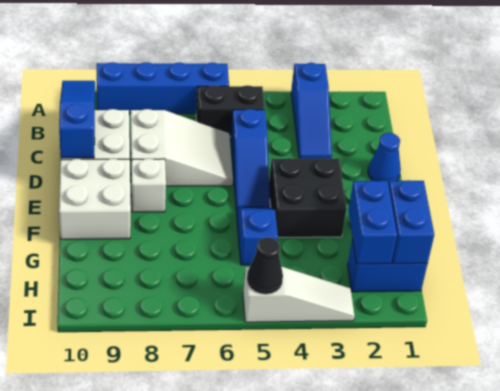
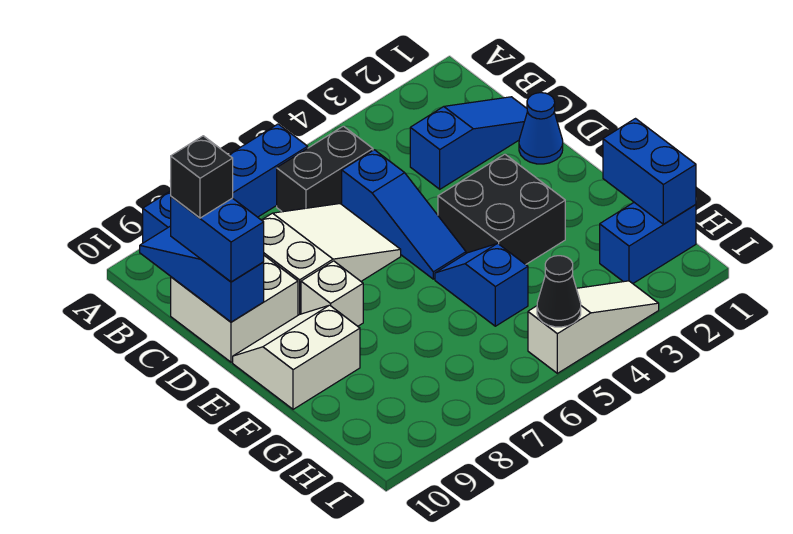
blue 1x3 slope [291,63,332,159] -> blue 1x3 slope turned to [410,97,527,189]
none -> black 1x1 brick [171,136,233,218]
white 2x2 brick [59,159,131,239] -> white 2x2 slope [233,305,360,409]
blue 1x2 brick [349,180,397,264] -> blue 1x2 brick moved to [171,197,264,282]

